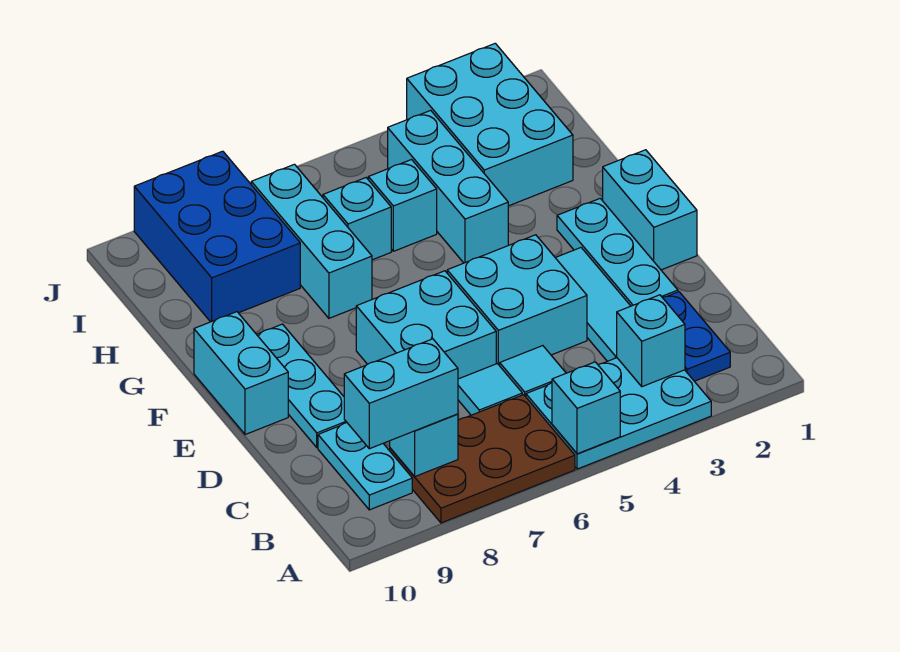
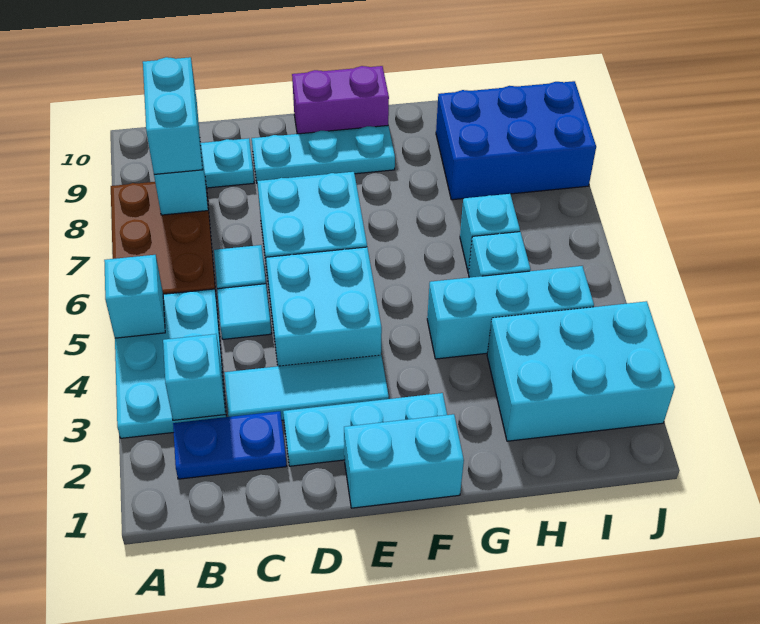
cyan 1x2 brick [194,312,288,435] -> purple 1x2 brick [292,66,389,134]
cyan 1x3 brick [251,164,372,318] -> none

